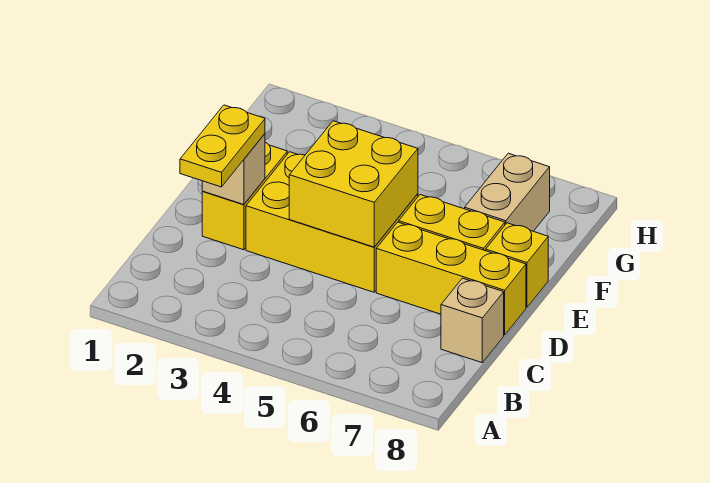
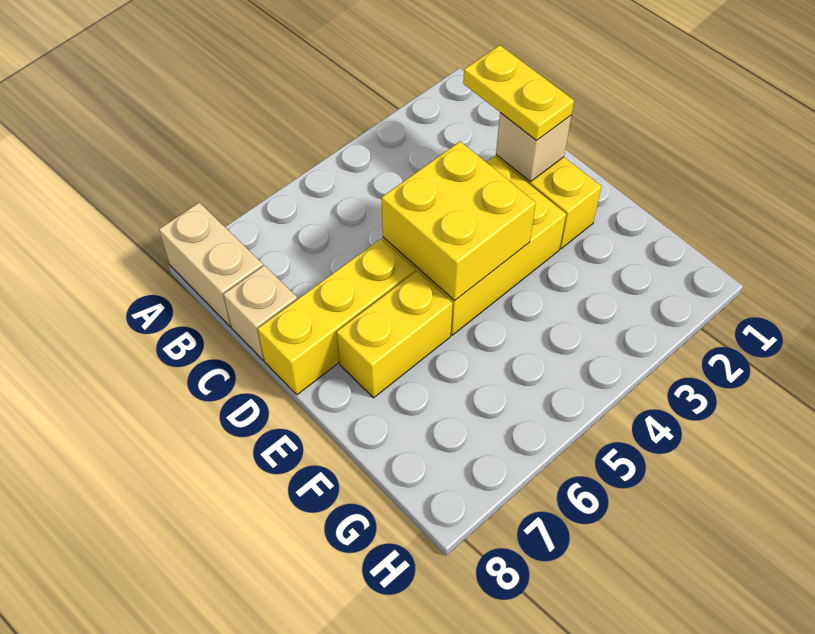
yellow 1x1 brick [486,223,548,307] -> none
tan 1x2 brick [465,153,550,231] -> tan 1x2 brick moved to [159,203,263,327]

